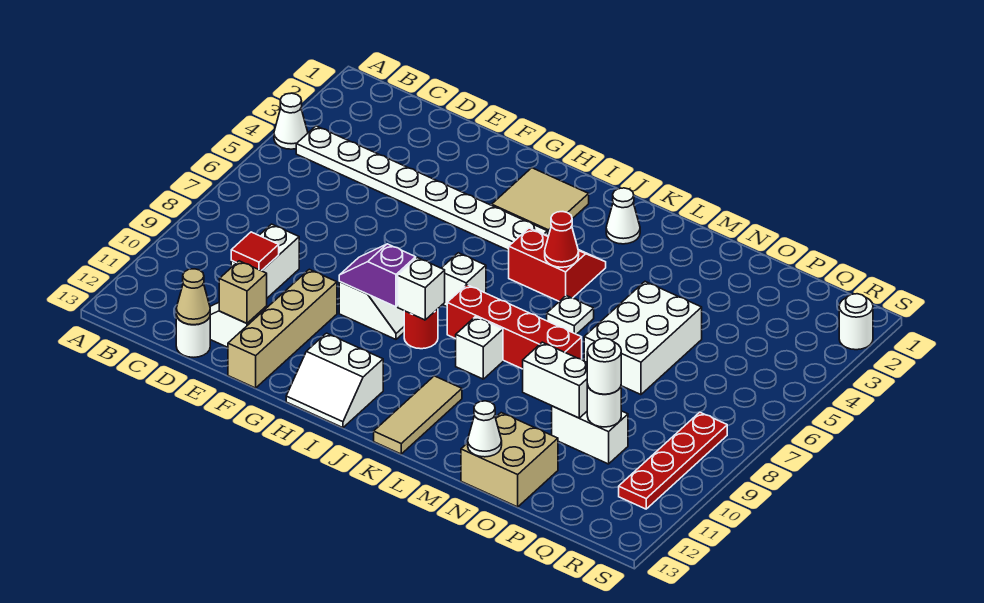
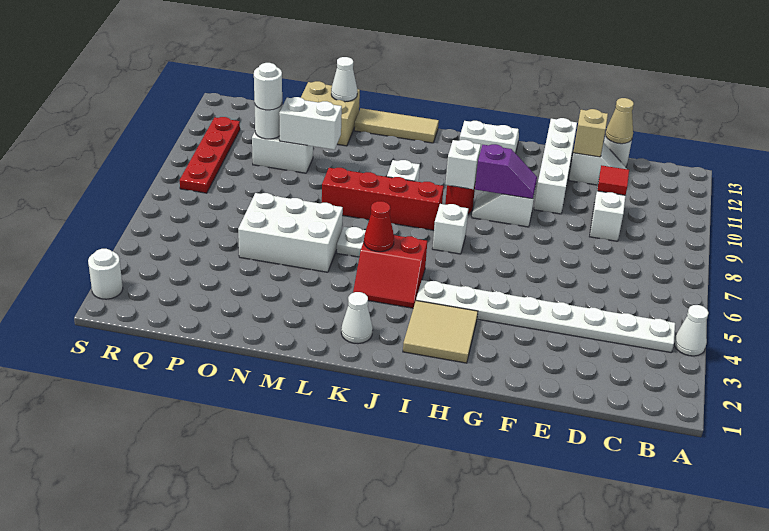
tan 1x4 brick [228,269,337,388] -> white 1x4 brick [534,118,577,214]
tan 1x3 tile [374,376,462,454] -> tan 1x3 tile turned to [354,108,439,143]
white 2x3 brick [584,282,702,395] -> white 2x3 brick turned to [238,193,343,272]

